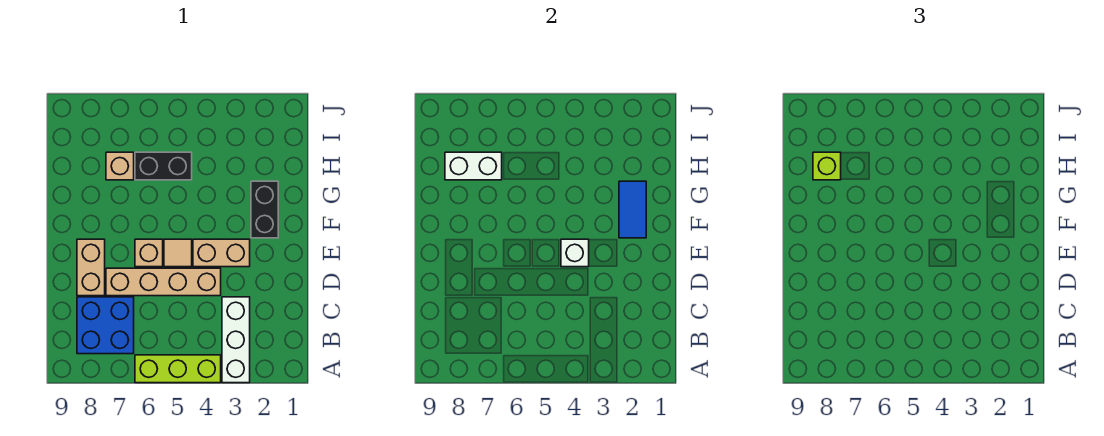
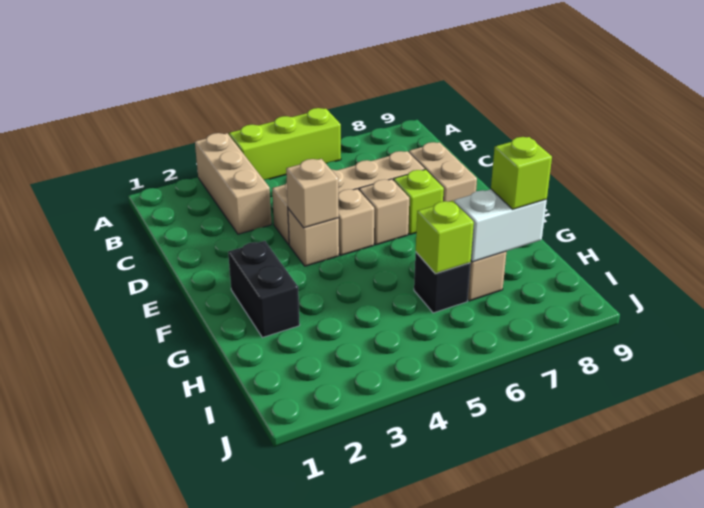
white 1x3 brick [222,297,250,383] -> tan 1x3 brick [195,133,272,234]
blue 2x2 brick [77,297,134,354] -> none
tan 1x2 brick [193,239,250,267] -> tan 1x1 brick [288,209,339,266]
white 1x1 brick [561,239,589,267] -> tan 1x1 brick [286,159,339,228]
tan 1x1 tile [164,239,192,267] -> tan 1x1 brick [338,189,374,255]
none -> lime 1x1 brick [393,170,444,235]
blue 1x2 tile [619,181,646,238] -> none
black 1x2 brick [135,152,192,180] -> black 1x1 brick [414,252,470,313]
none -> lime 1x1 brick [416,200,474,274]

